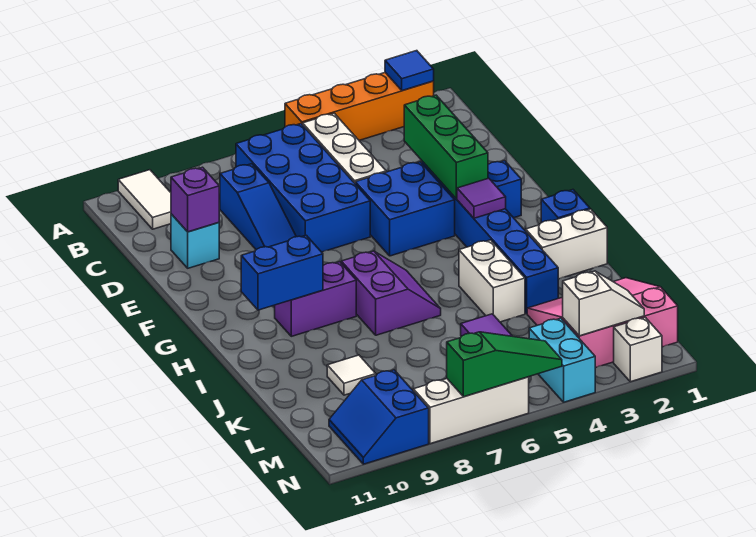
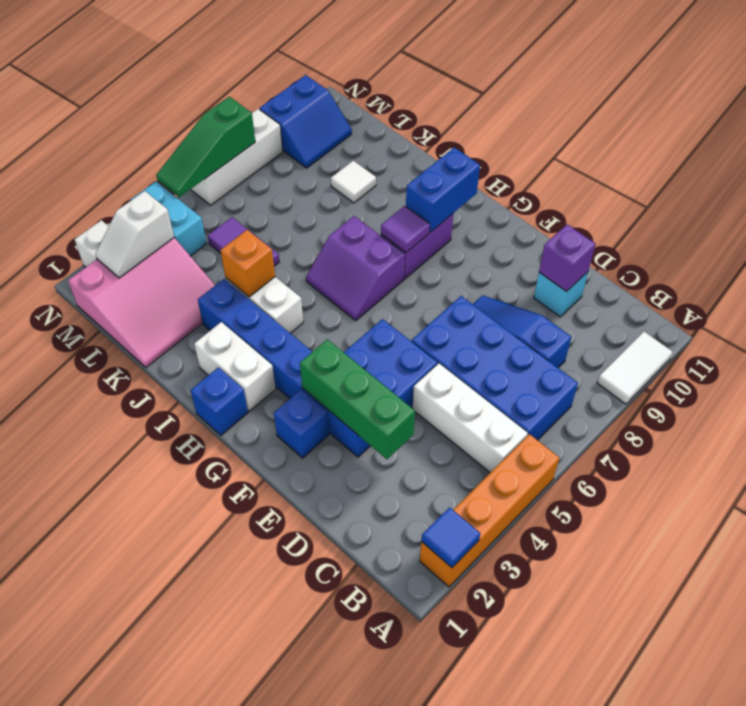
white 1x2 tile [118,170,171,229] -> white 1x2 tile turned to [597,332,673,404]
purple 1x1 tile [457,178,506,218] -> purple 1x1 tile moved to [381,206,430,252]
white 1x2 brick [526,209,607,279] -> white 1x2 brick turned to [194,322,276,411]
none -> orange 1x1 brick [220,230,275,297]
blue 2x2 slope [329,370,429,464] -> blue 2x2 slope turned to [260,75,352,168]

